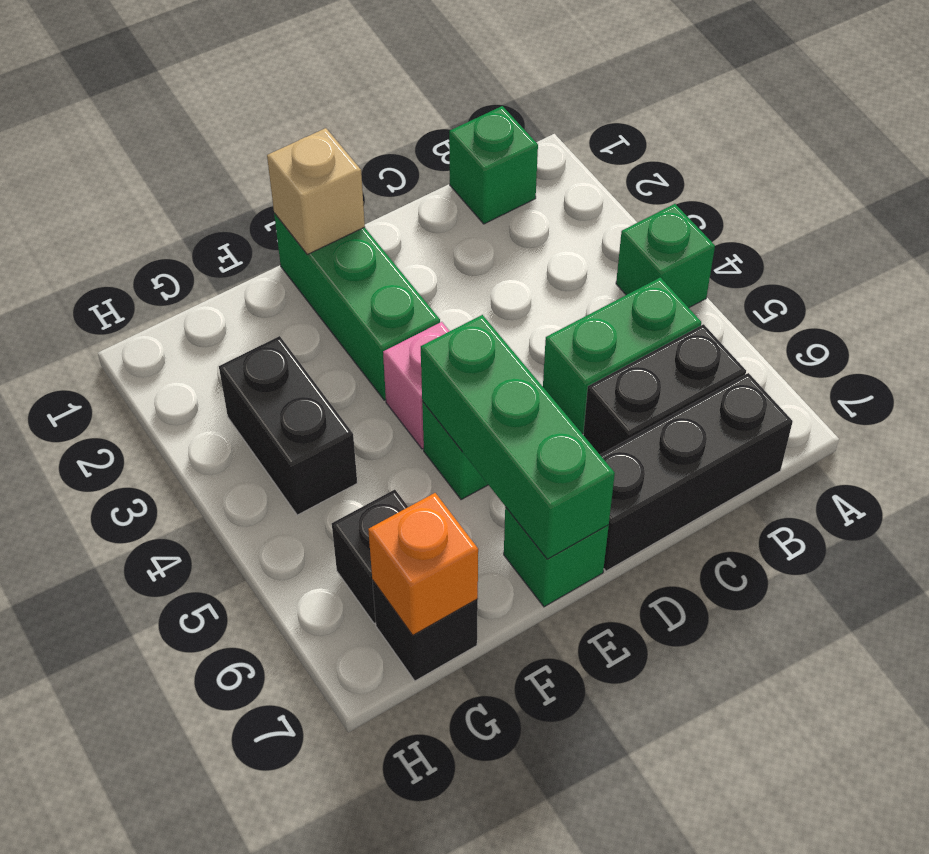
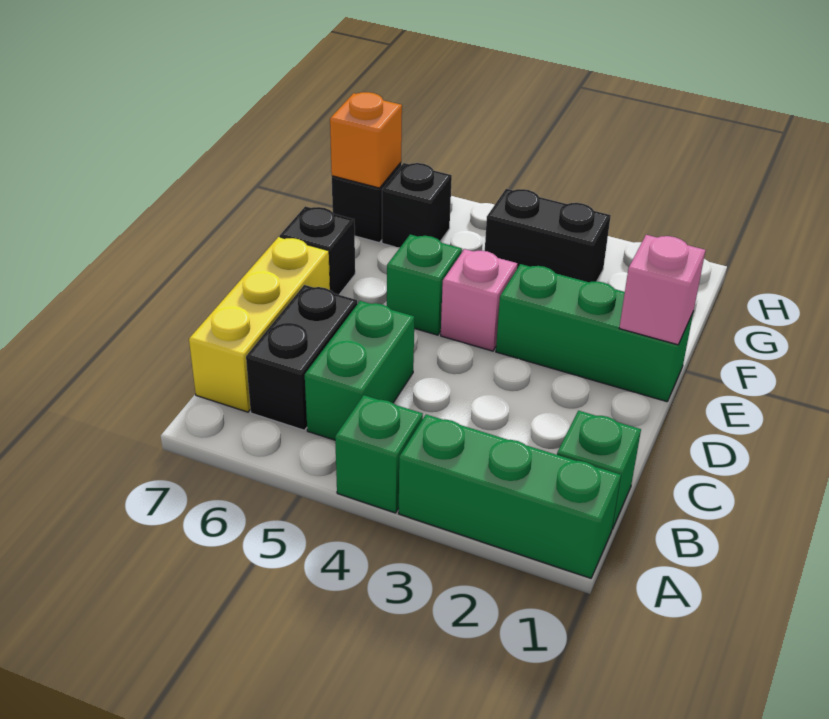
black 1x3 brick [600,373,793,571] -> yellow 1x3 brick [189,237,330,412]
tan 1x1 brick [267,128,365,254] -> pink 1x1 brick [619,235,706,345]
green 1x3 brick [421,315,615,559] -> green 1x3 brick moved to [399,414,621,578]
green 1x1 brick [504,507,609,607] -> black 1x1 brick [280,206,355,295]

